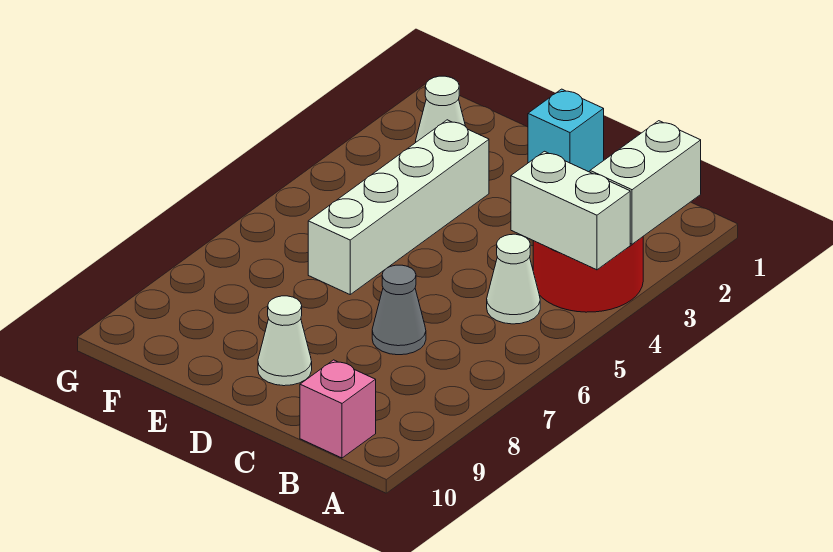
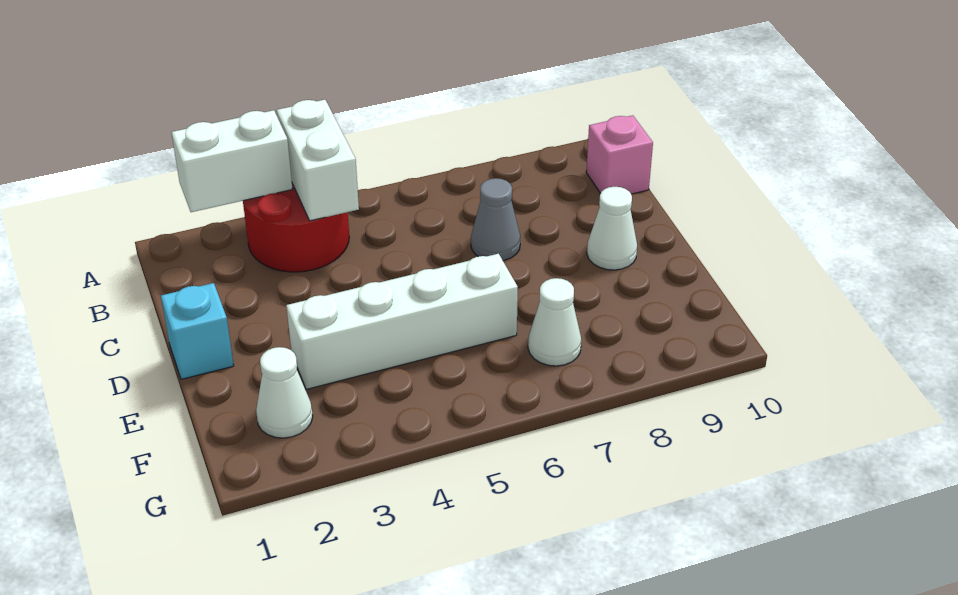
white 1x1 cone [487,234,540,324] -> white 1x1 cone moved to [528,278,581,366]

